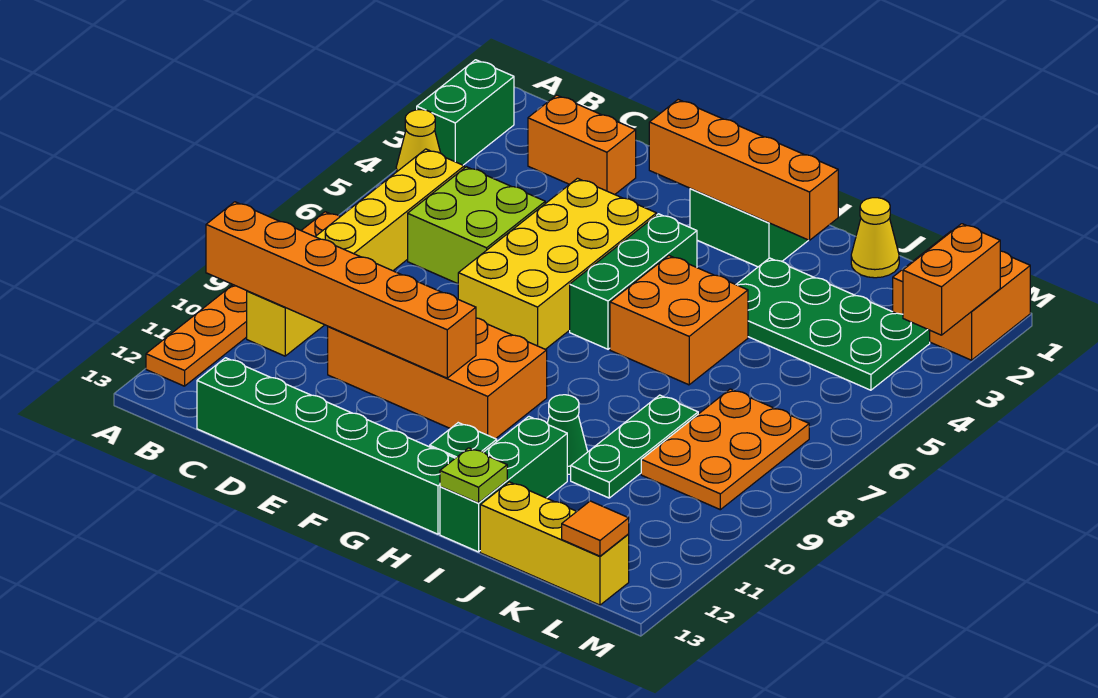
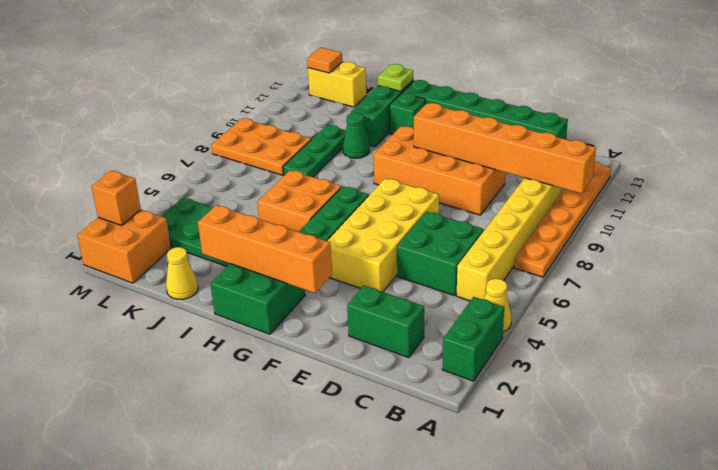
orange 1x2 brick [528,95,636,195] -> green 1x2 brick [347,286,424,358]
lime 2x2 brick [408,167,545,284] -> green 2x2 brick [397,212,484,296]
yellow 1x3 brick [480,482,629,605] -> yellow 1x2 brick [308,62,366,107]
orange 2x3 plate [641,389,809,510] -> orange 2x3 plate turned to [211,118,311,175]
orange 1x2 brick [903,224,1000,335] -> orange 1x1 brick [91,171,141,225]

